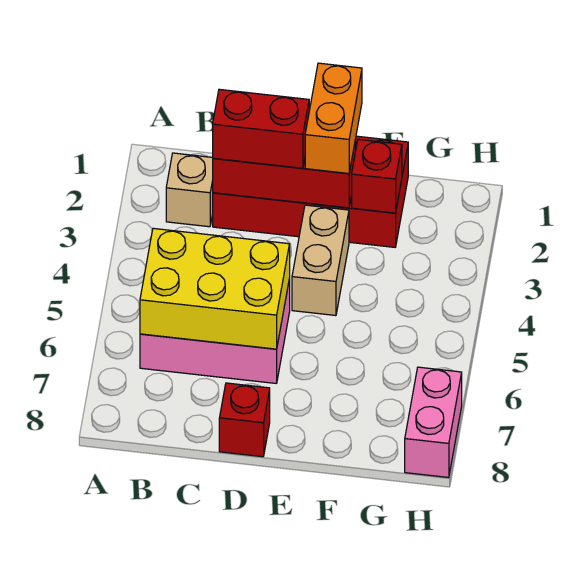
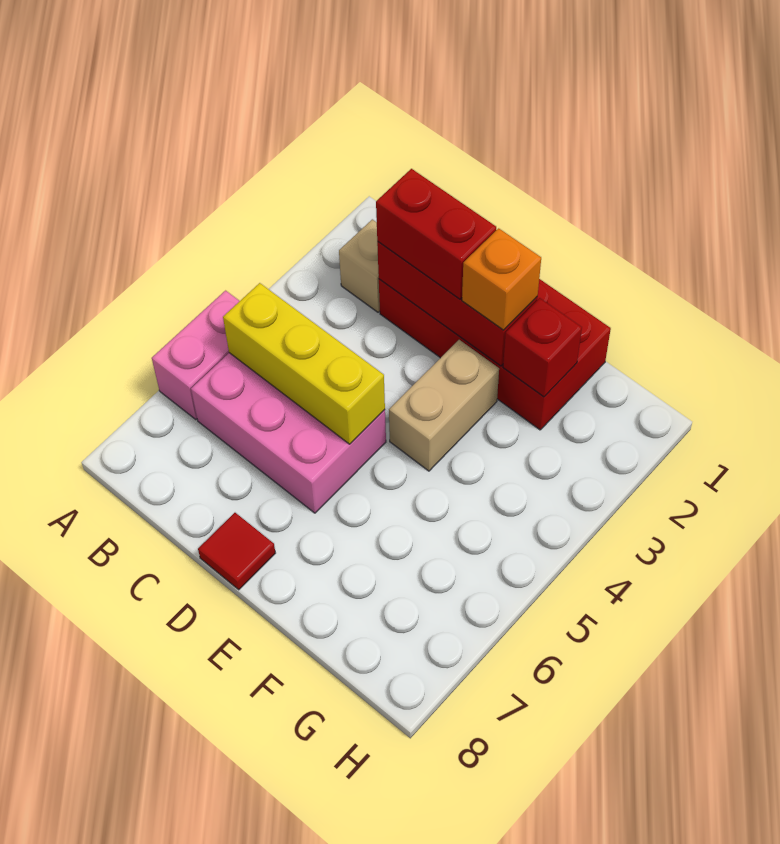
yellow 2x3 brick [140,228,290,349] -> yellow 1x3 brick [223,283,385,444]
red 1x1 brick [219,383,270,457] -> red 1x1 tile [198,513,275,590]
orange 1x2 brick [305,63,362,174] -> orange 1x1 brick [462,228,541,330]
pink 1x2 brick [405,367,462,478] -> pink 1x2 brick moved to [152,291,239,420]

